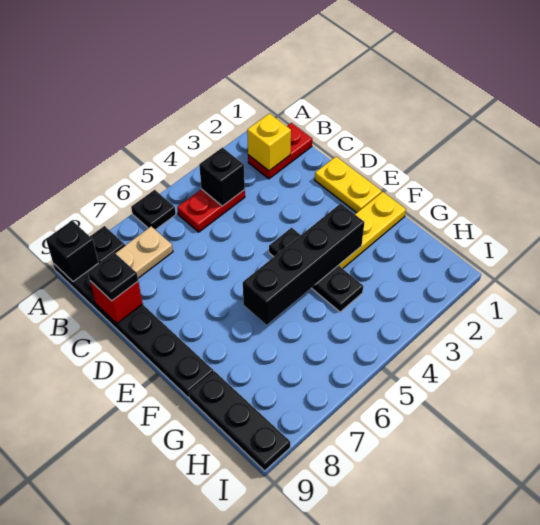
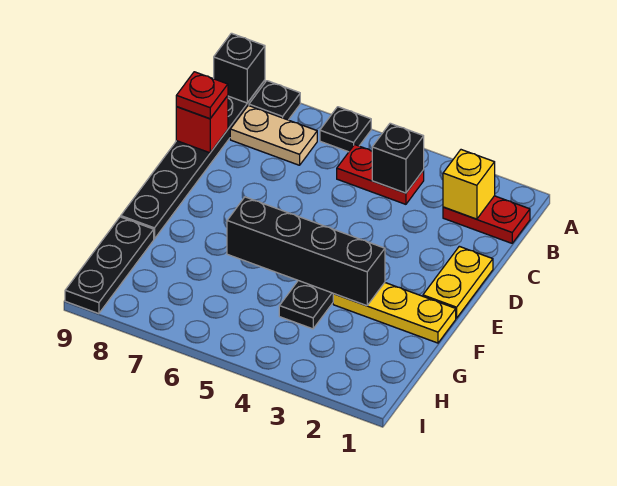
black 1x1 plate [88,253,138,301] -> red 1x1 plate [176,72,228,119]

